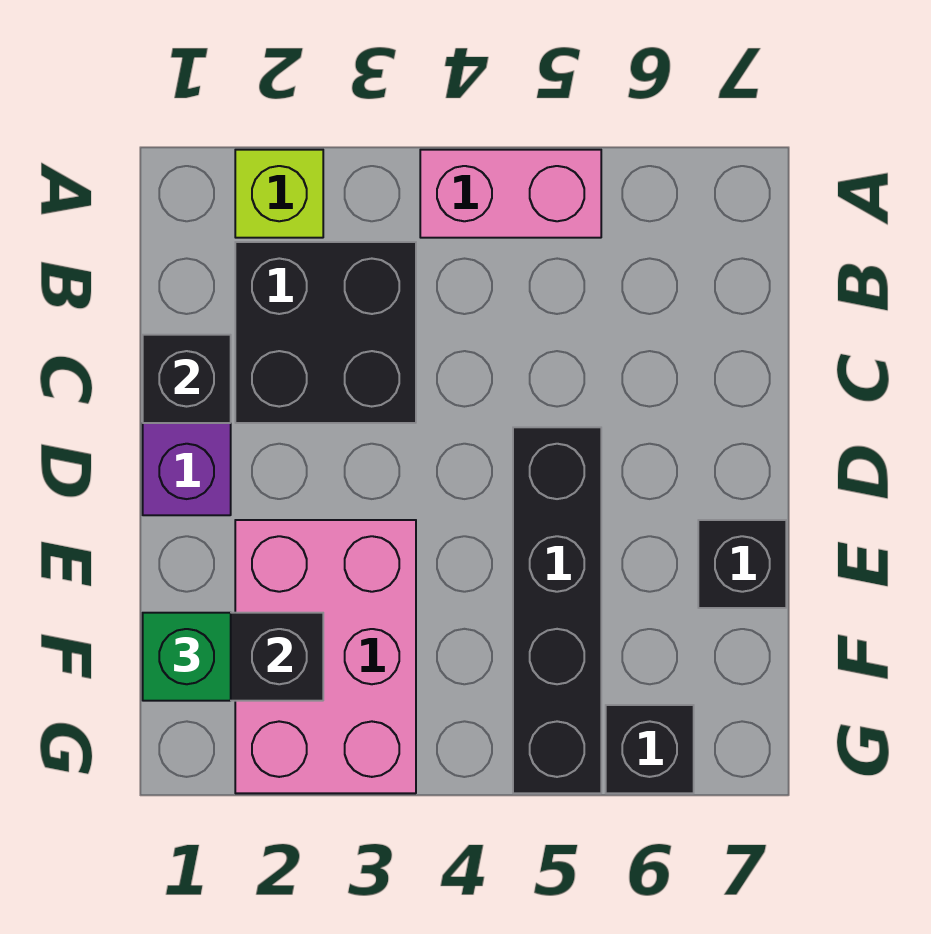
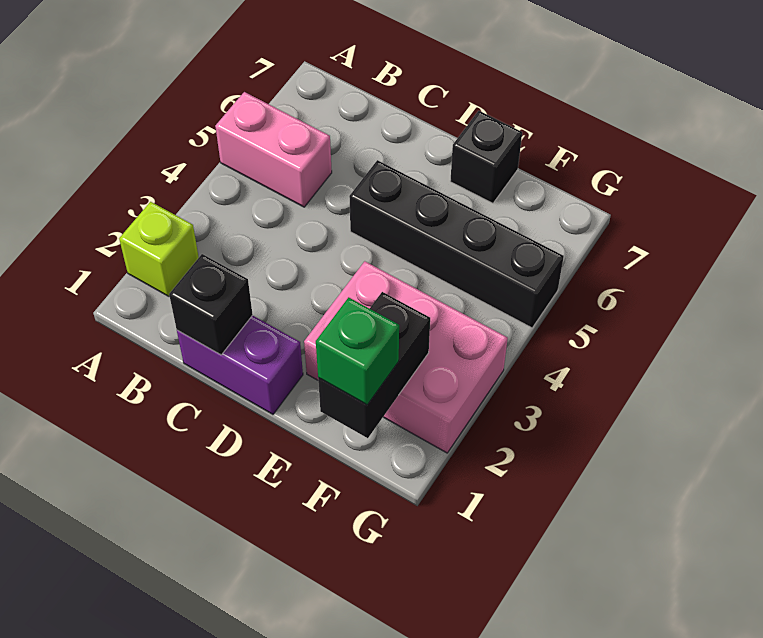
pink 1x2 brick [420,150,601,238] -> pink 1x2 brick turned to [215,92,332,207]
black 2x2 brick [235,242,416,423] -> none
black 1x1 brick [606,705,694,793] -> none

